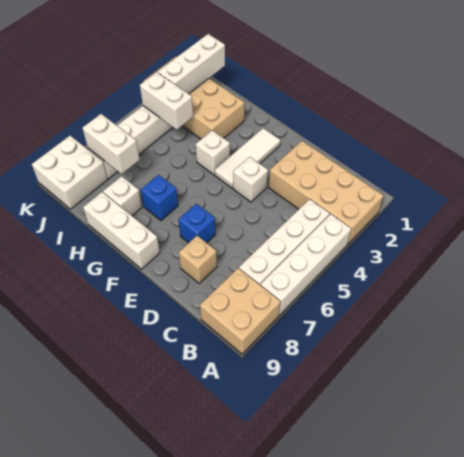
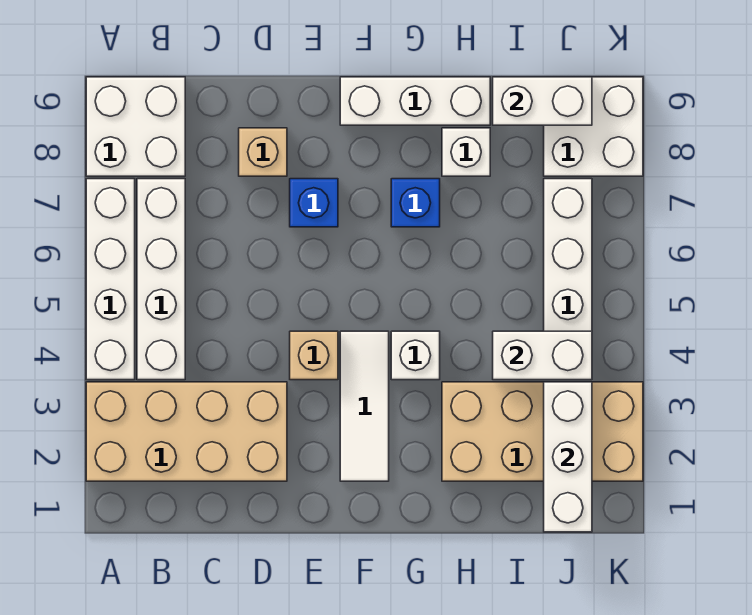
tan 2x2 brick [200,268,281,354] -> white 2x2 brick [86,77,185,176]
white 1x1 brick [233,157,268,202] -> tan 1x1 brick [290,331,338,380]
white 1x2 brick [82,114,140,174] -> white 1x2 brick moved to [493,77,592,125]

